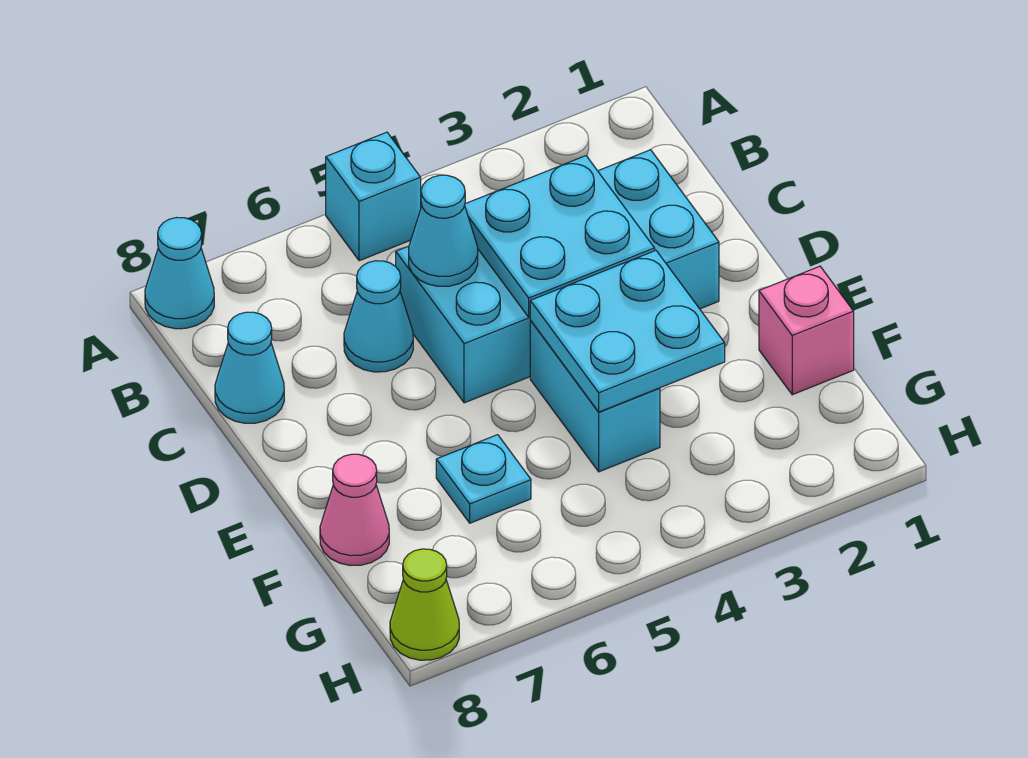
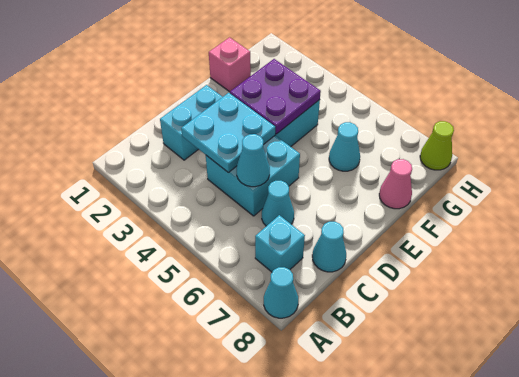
cyan 1x1 brick [326,132,421,261] -> cyan 1x1 brick moved to [255,215,305,272]
cyan 2x2 plate [530,251,725,412] -> purple 2x2 plate [230,59,321,134]
cyan 1x1 plate [436,435,531,523] -> cyan 1x1 cone [329,122,360,171]

